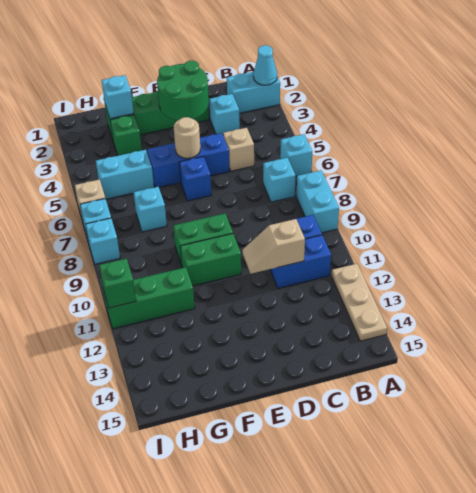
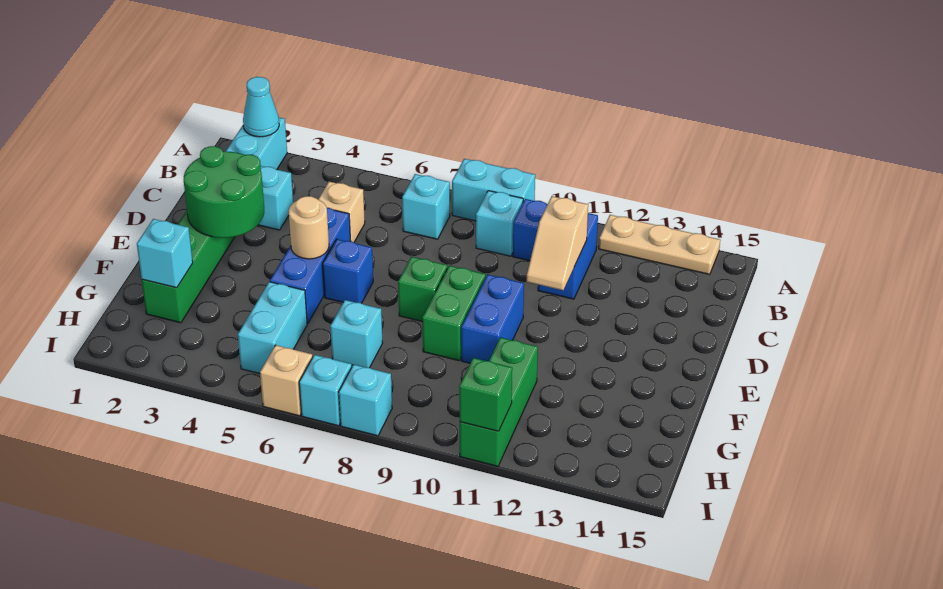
cyan 1x1 brick [280,134,312,176] -> cyan 1x1 brick moved to [476,191,523,256]
green 1x2 brick [180,234,241,286] -> blue 1x2 brick [461,274,524,363]
green 1x1 brick [110,115,142,156] -> green 1x1 brick moved to [398,257,447,322]

